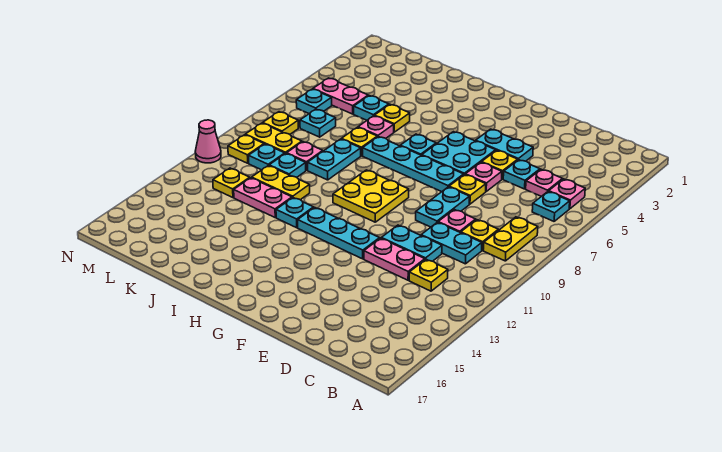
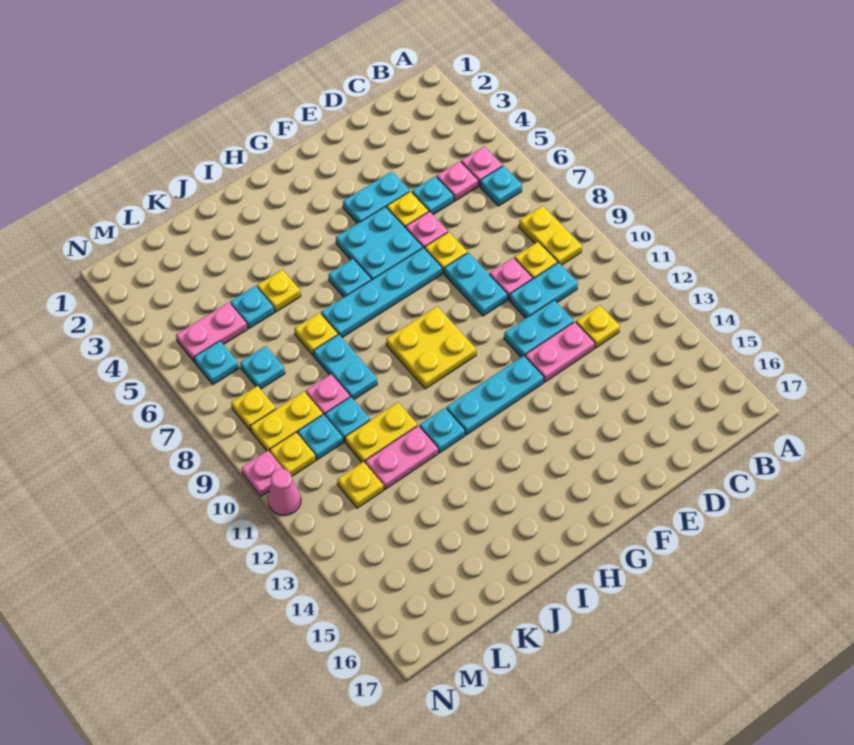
pink 1x1 plate [358,116,394,138] -> pink 1x1 plate moved to [241,451,283,496]

